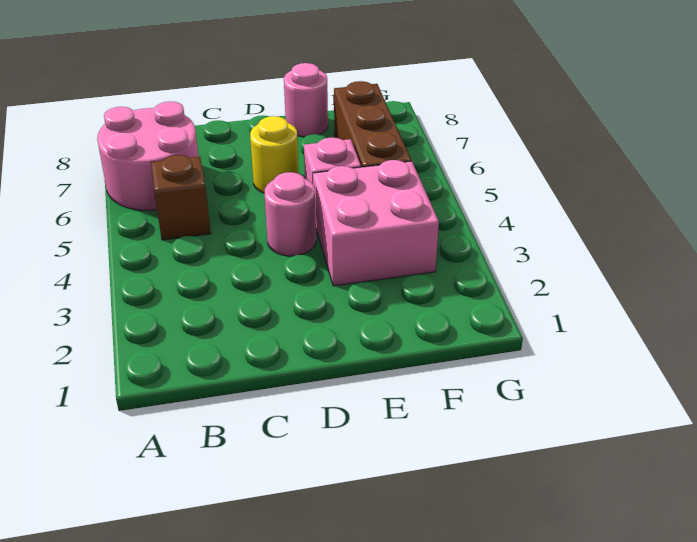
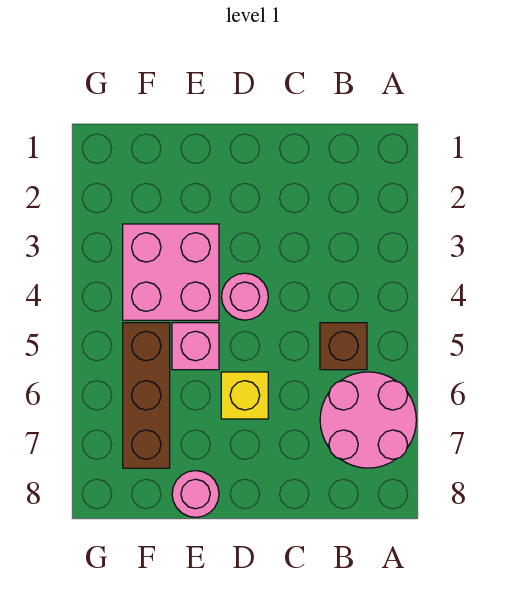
yellow 1x1 round brick [250,116,299,193] -> yellow 1x1 brick [221,372,268,419]

